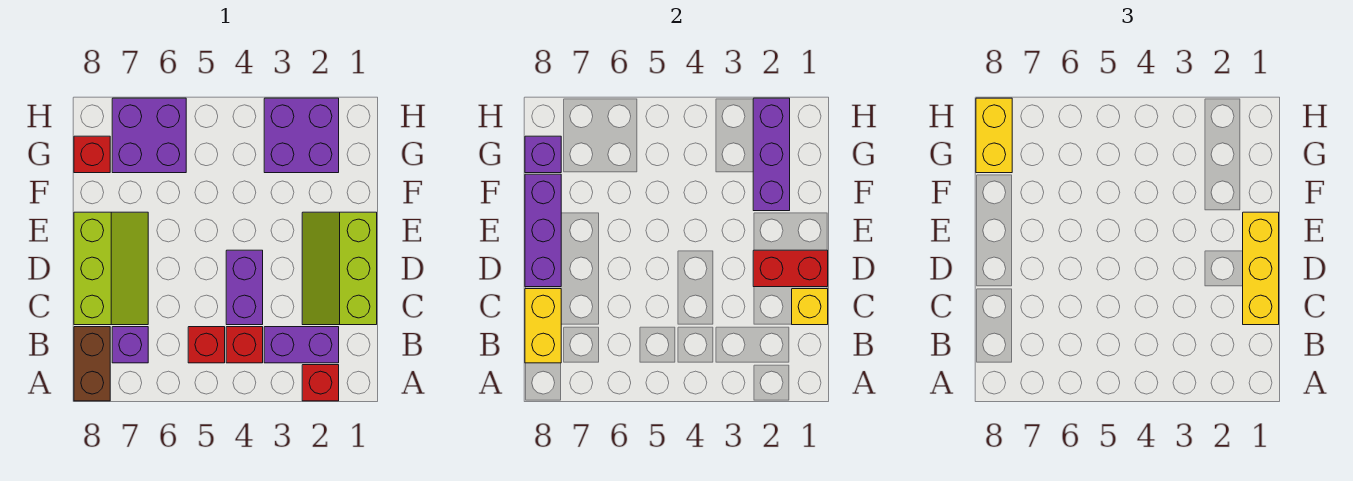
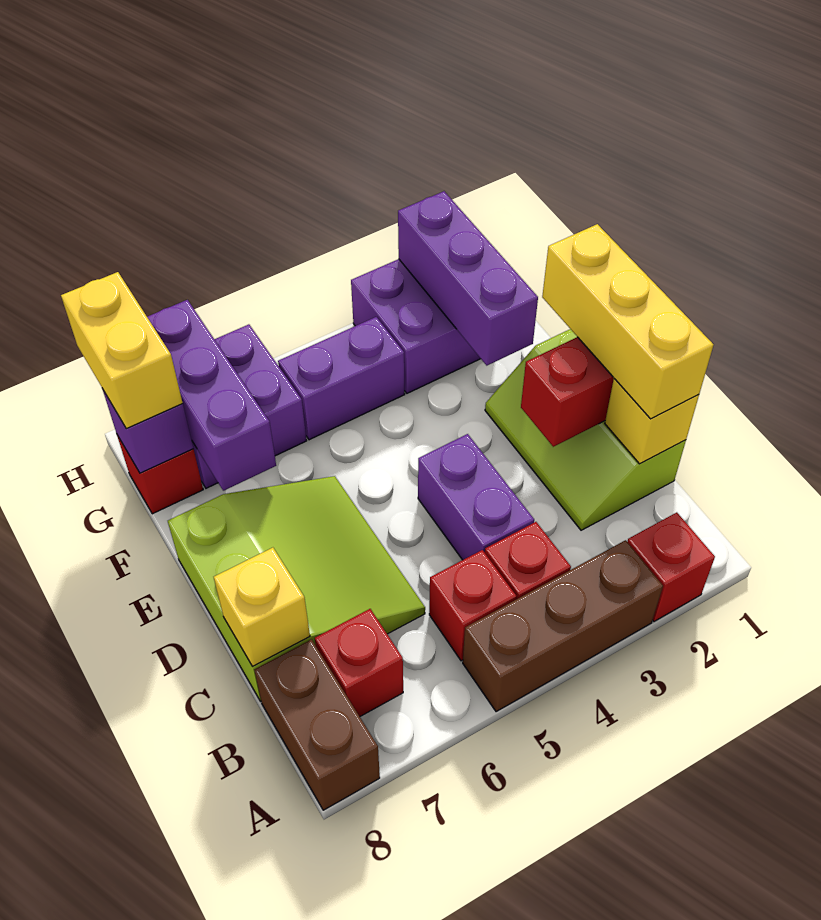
none -> brown 1x3 brick [463,540,663,712]
purple 1x2 brick [264,327,339,363] -> purple 1x2 brick moved to [278,317,405,440]
purple 1x1 brick [112,327,148,363] -> red 1x1 brick [315,609,403,716]
yellow 1x2 brick [525,289,561,363] -> yellow 1x1 brick [214,548,310,666]
lime 2x3 slope [74,212,148,325] -> lime 3x3 slope [168,476,425,701]
purple 1x3 brick [525,174,561,287] -> purple 1x3 brick moved to [147,300,276,491]

